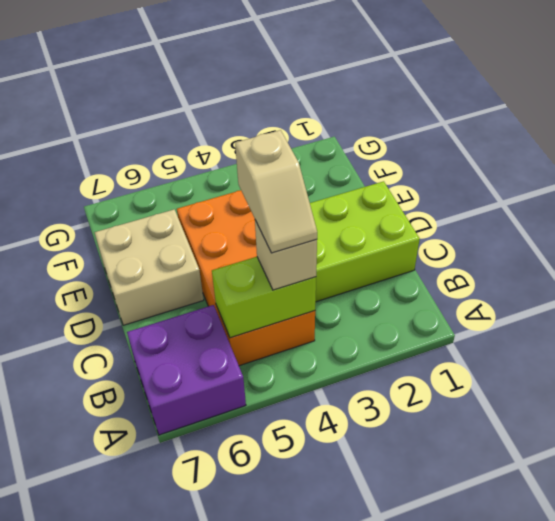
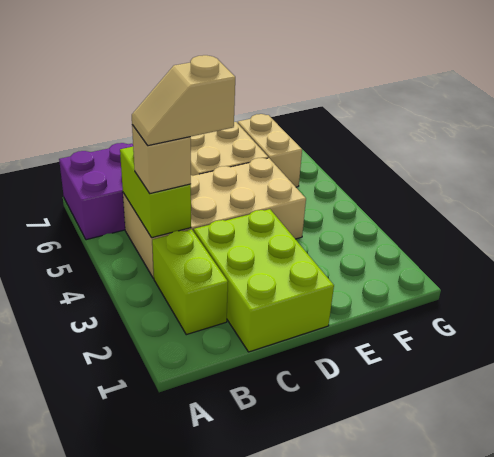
none -> lime 1x2 brick [152,229,228,335]
orange 2x4 brick [177,190,315,366] -> tan 2x4 brick [123,158,306,278]
none -> tan 1x2 brick [238,114,302,187]

